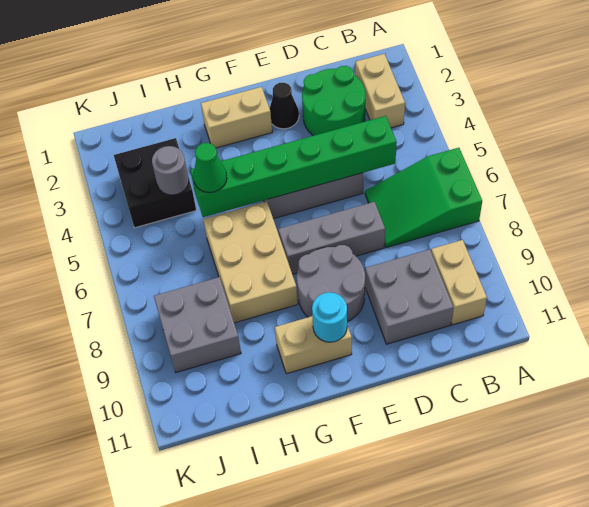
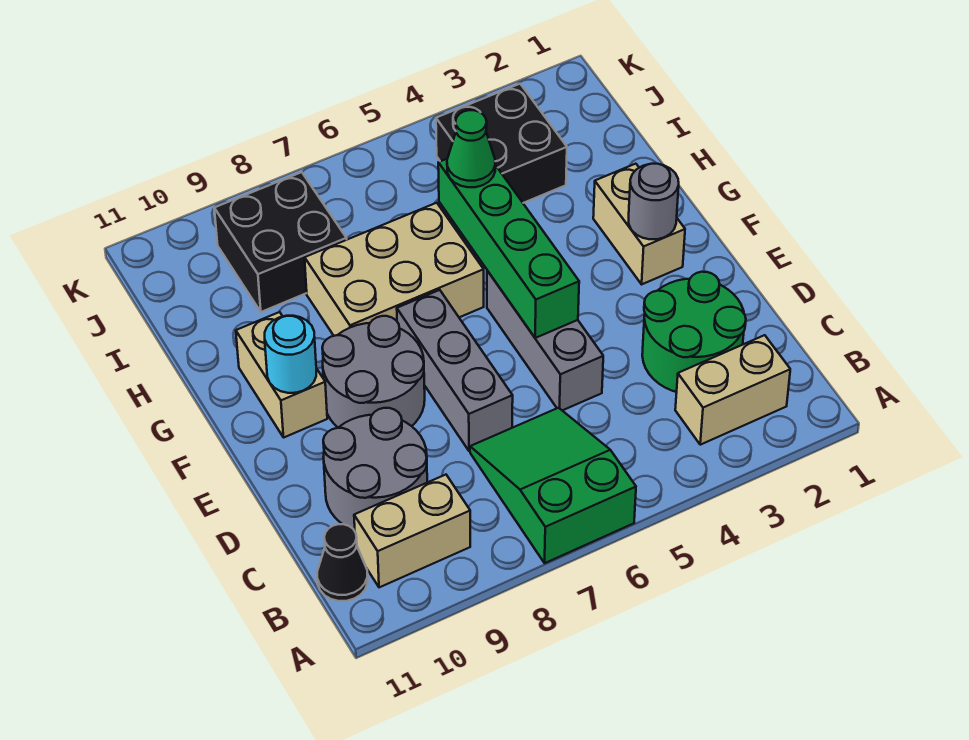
green 1x6 brick [190,116,397,217] -> green 1x4 brick [438,159,579,338]
grey 2x2 brick [365,249,453,344] -> grey 2x2 round brick [323,408,427,531]
black 1x1 cone [270,83,299,129] -> black 1x1 cone moved to [317,524,368,601]
grey 1x1 round brick [152,146,189,195] -> grey 1x1 round brick moved to [629,164,679,239]
grey 2x2 brick [154,277,241,372] -> black 2x2 brick [214,172,347,312]

